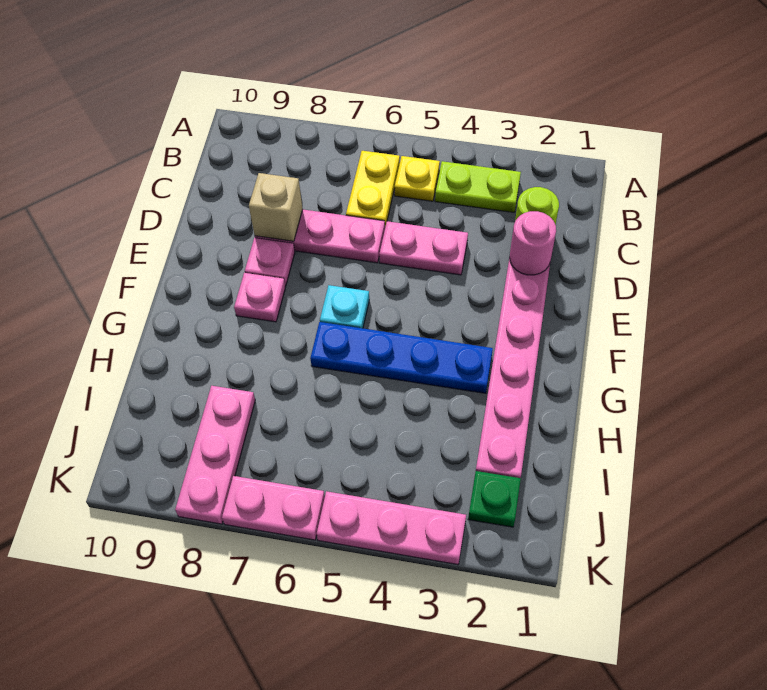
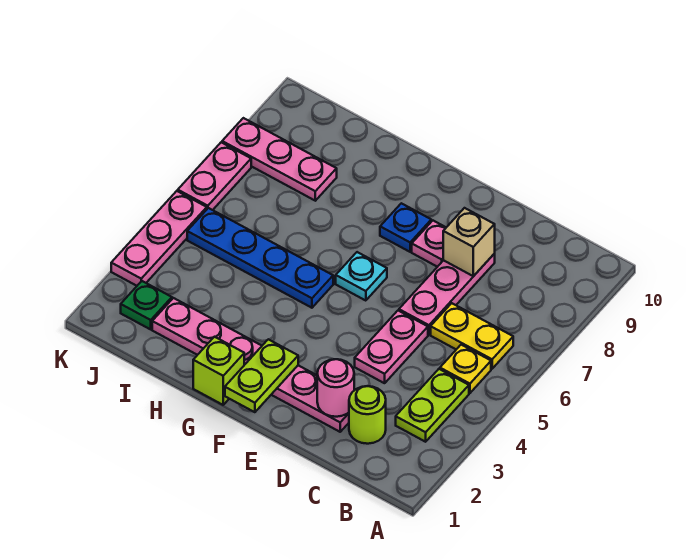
none -> lime 1x2 plate [225,339,298,412]
pink 1x1 plate [234,273,285,322] -> blue 1x1 plate [380,203,431,252]
none -> lime 1x1 brick [193,337,244,405]
blue 1x4 plate [310,322,493,393] -> blue 1x4 plate turned to [187,208,333,308]

